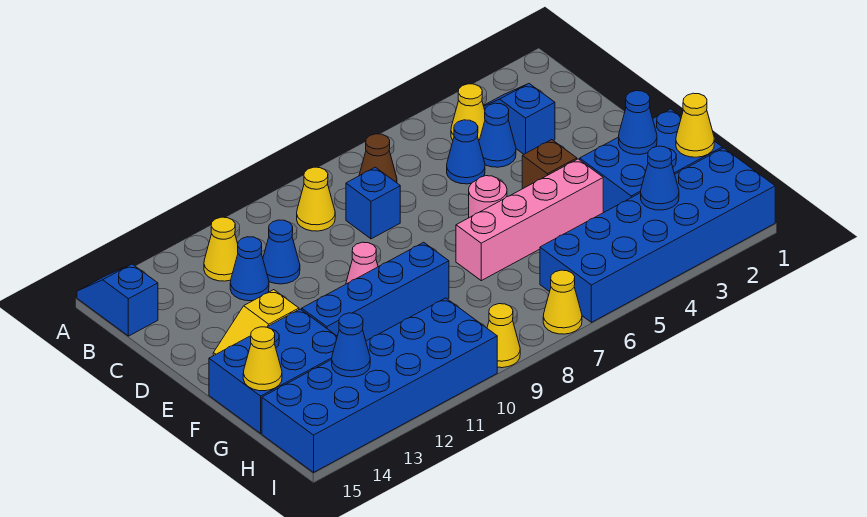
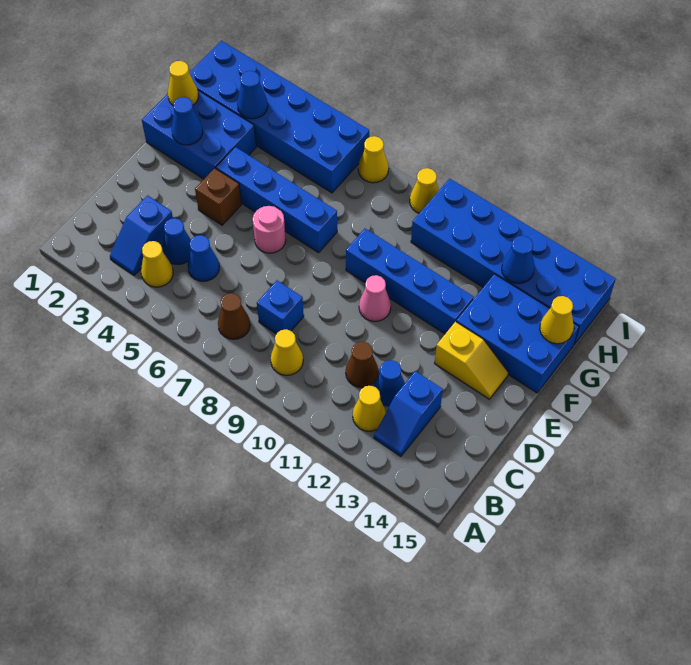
blue 1x2 slope [77,264,158,336] -> blue 1x2 slope moved to [374,371,443,456]
blue 1x1 cone [263,220,300,284] -> brown 1x1 cone [346,342,378,388]
pink 1x4 brick [456,159,603,281] -> blue 1x4 brick [216,147,337,253]

